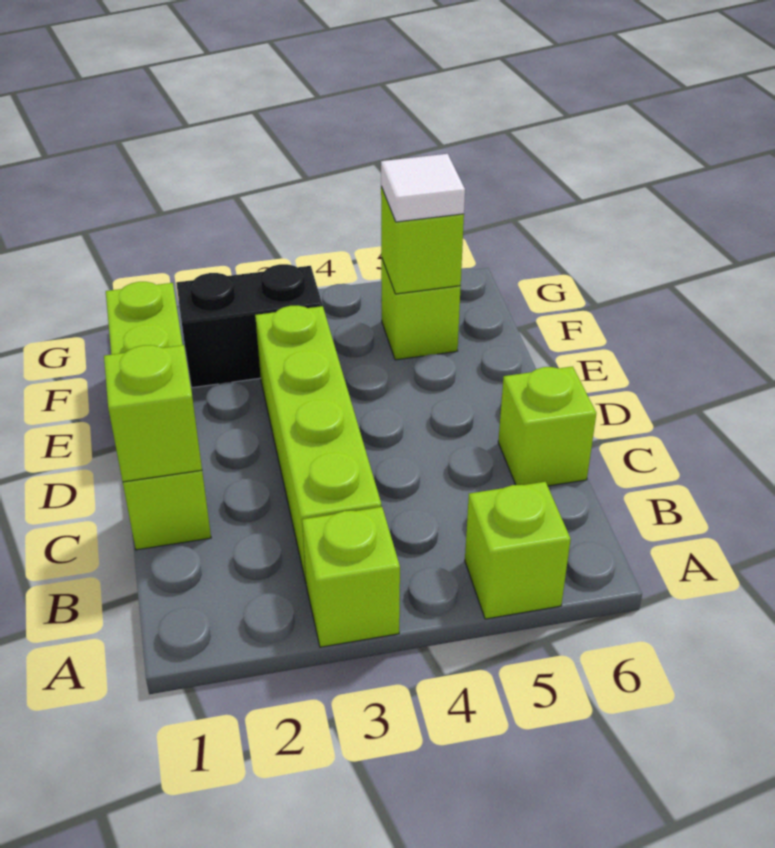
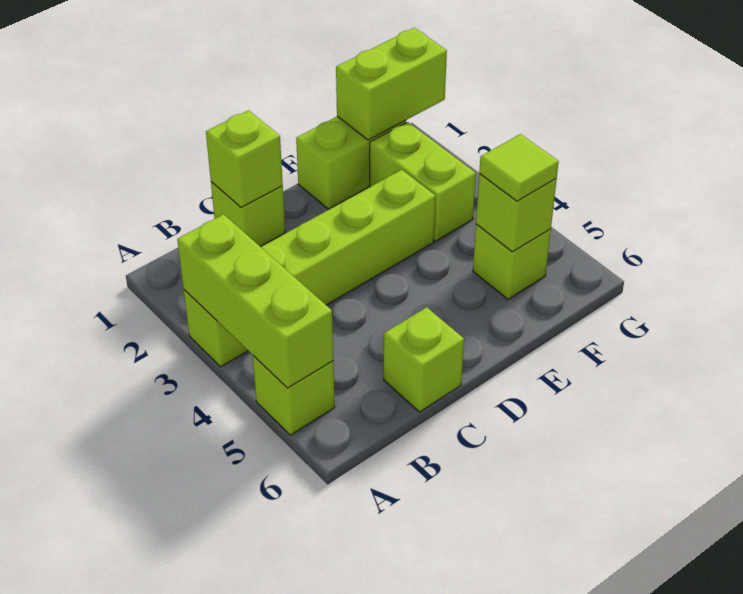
none -> lime 1x3 brick [177,214,333,388]
none -> lime 1x2 brick [336,28,447,140]
black 1x2 brick [176,264,322,388] -> lime 1x2 brick [370,122,476,241]
white 1x1 tile [381,154,465,222] -> lime 1x1 tile [479,134,559,201]

